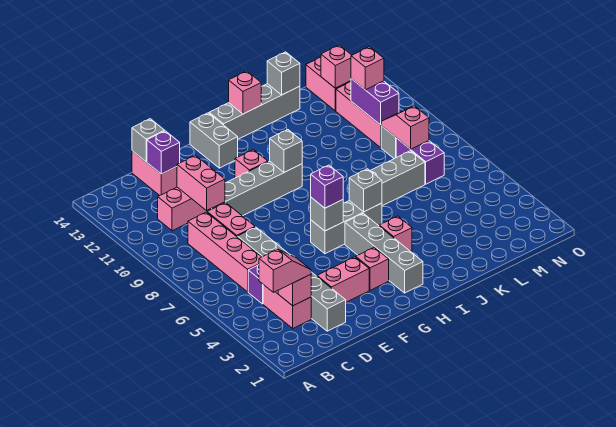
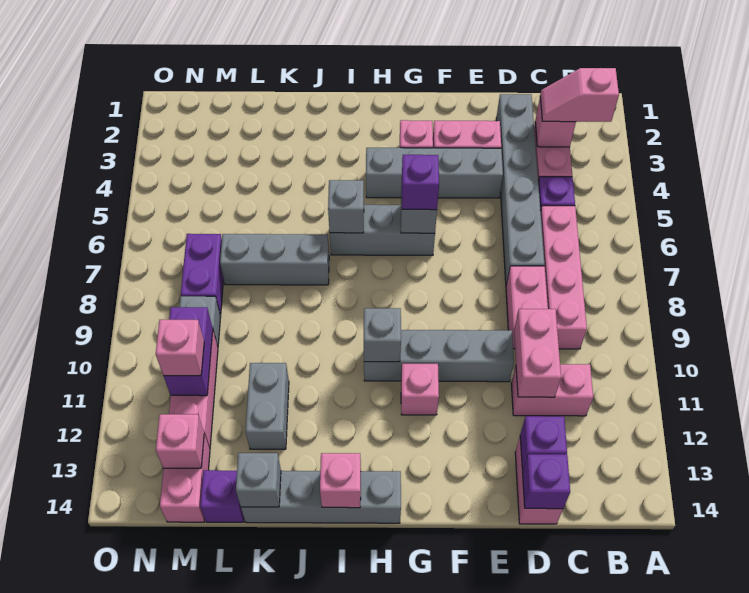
grey 1x1 brick [132,119,165,162] -> purple 1x1 brick [522,454,570,509]
grey 1x2 brick [190,113,238,168] -> grey 1x2 brick moved to [246,363,289,449]
grey 1x4 brick [345,213,423,293] -> grey 1x4 brick turned to [366,148,503,198]
pink 1x1 brick [379,216,412,251] -> none
none -> purple 1x1 brick [200,470,244,522]
pink 1x2 slope [381,106,429,149] -> none

